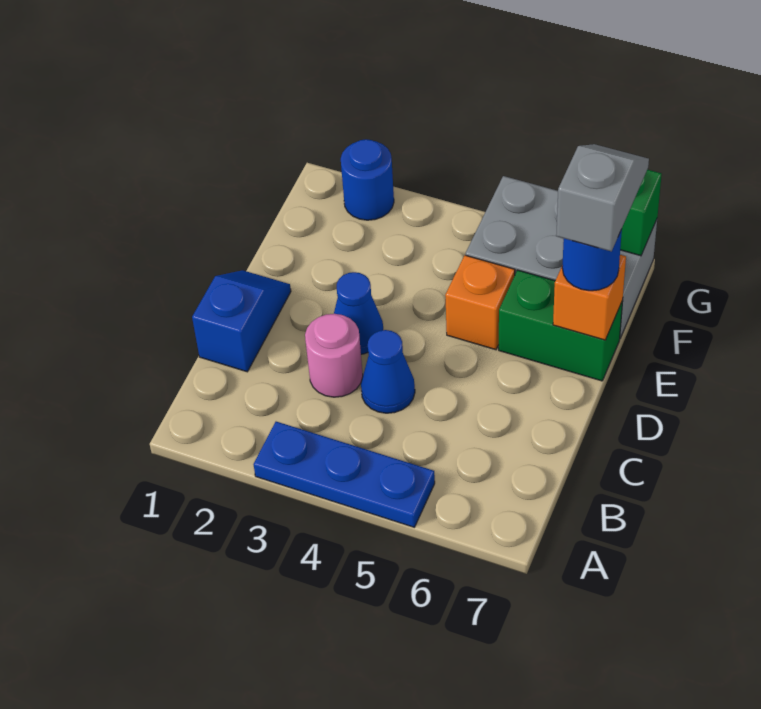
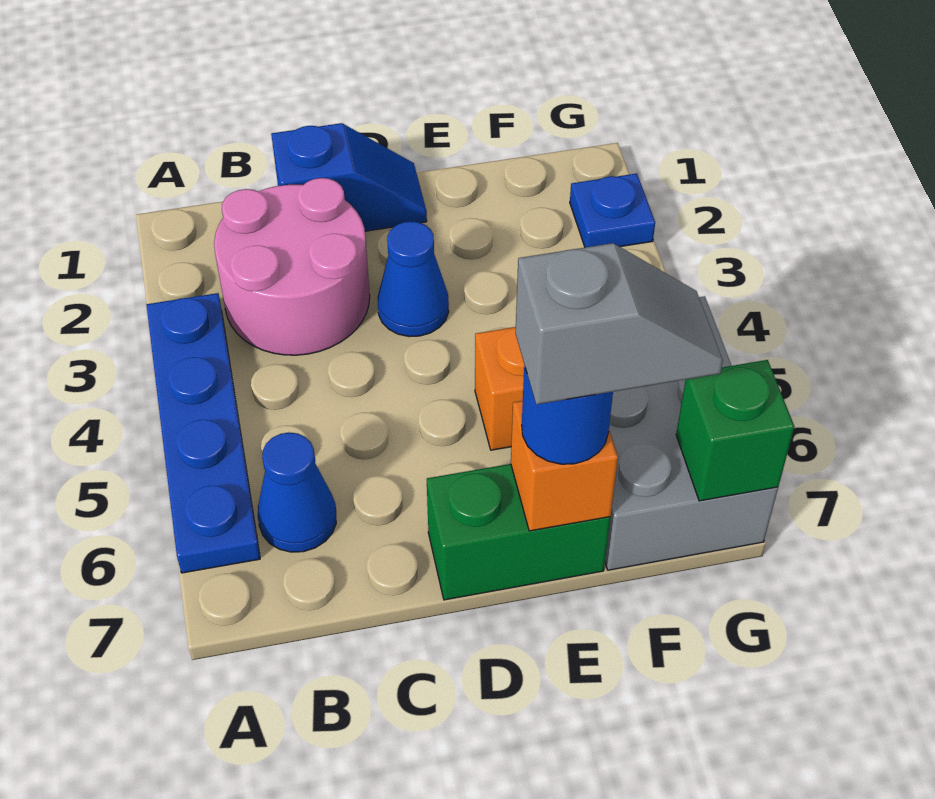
blue 1x3 plate [253,422,435,527] -> blue 1x4 plate [146,293,260,573]
pink 1x1 round brick [305,314,363,397] -> pink 2x2 round brick [214,178,370,355]
blue 1x1 cone [361,330,415,413] -> blue 1x1 cone moved to [258,432,336,552]
green 1x2 brick [499,270,623,381] -> green 1x2 brick turned to [427,464,610,600]
blue 1x1 round brick [341,139,394,220] -> blue 1x1 plate [570,173,655,247]

